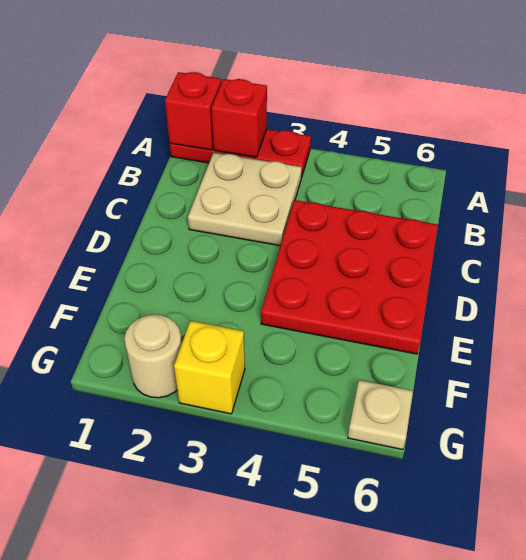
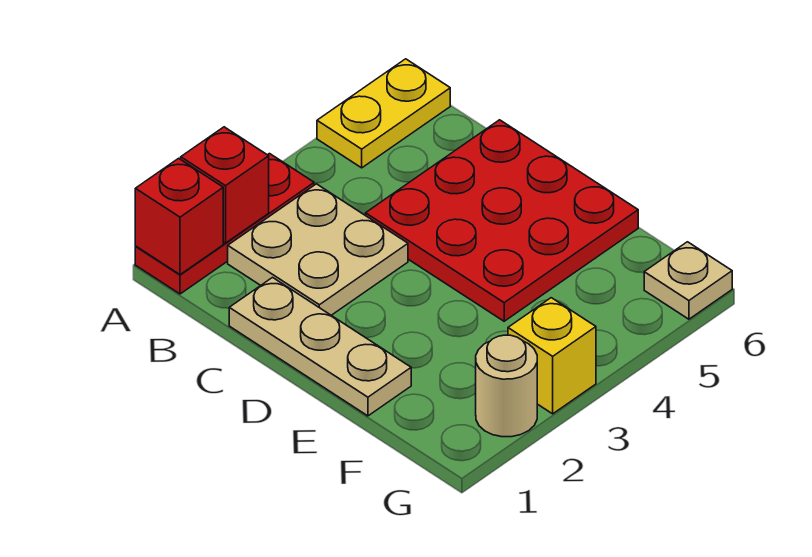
none -> yellow 1x2 plate [317,59,450,168]
none -> tan 1x3 plate [229,278,411,416]

